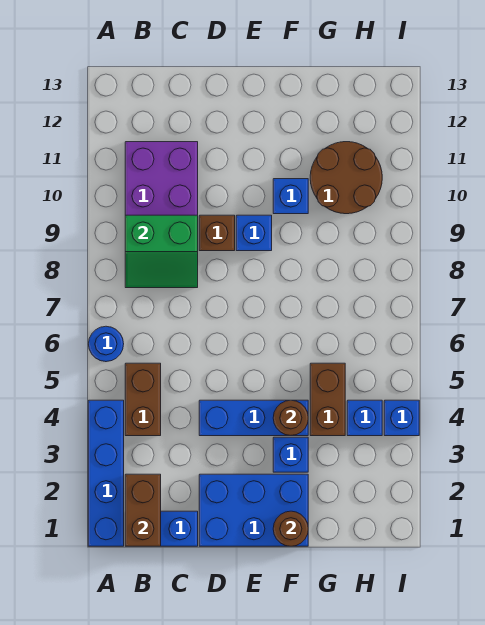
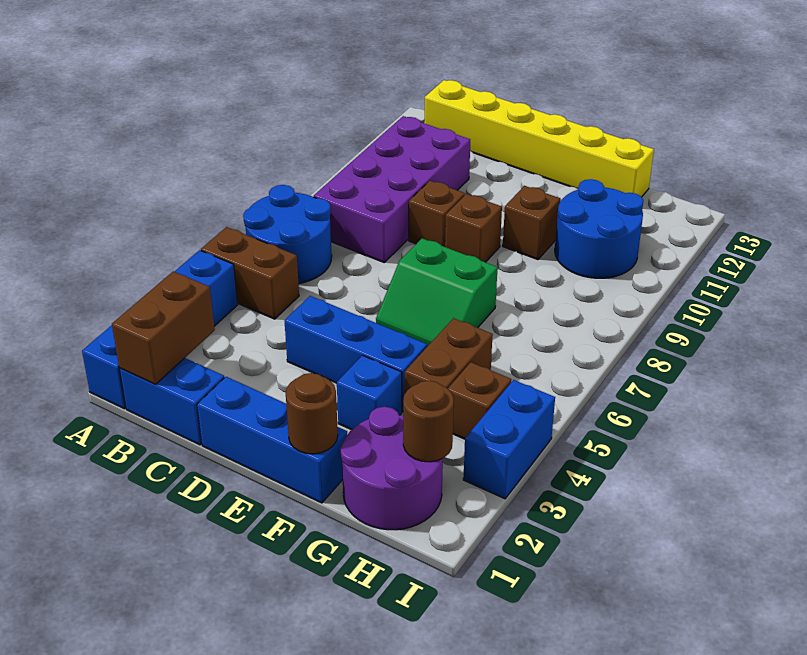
blue 1x1 round brick [89,326,124,362] -> blue 2x2 round brick [243,185,332,284]
brown 1x2 brick [125,363,161,436] -> brown 1x2 brick turned to [201,227,299,319]
green 2x2 slope [125,215,198,288] -> green 2x2 slope moved to [376,238,498,346]
none -> yellow 1x6 brick [424,80,654,197]
blue 2x3 brick [199,474,308,546] -> blue 1x3 brick [197,377,347,503]
blue 1x1 brick [236,215,272,251] -> brown 1x1 brick [445,194,502,262]
brown 1x1 round brick [273,400,308,436] -> brown 1x1 round brick moved to [403,381,454,462]
blue 1x1 brick [273,179,308,214] -> brown 1x1 brick [503,186,560,260]
none -> purple 2x2 round brick [340,407,443,530]
brown 2x2 round brick [310,142,382,214] -> blue 2x2 round brick [555,179,643,278]
blue 1x1 brick [347,400,382,436] -> brown 1x1 brick [448,362,511,439]
blue 1x1 brick [384,400,419,436] -> blue 1x2 brick [463,380,555,499]

